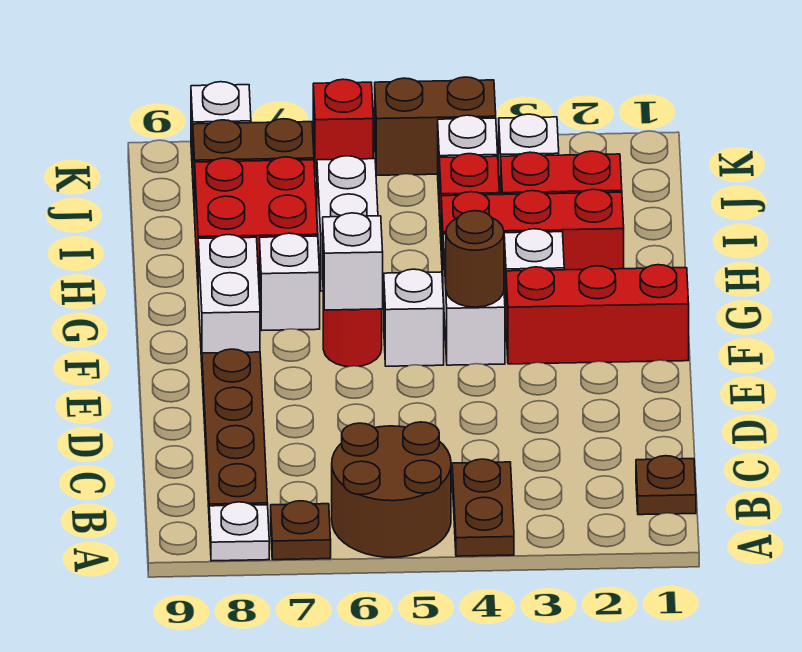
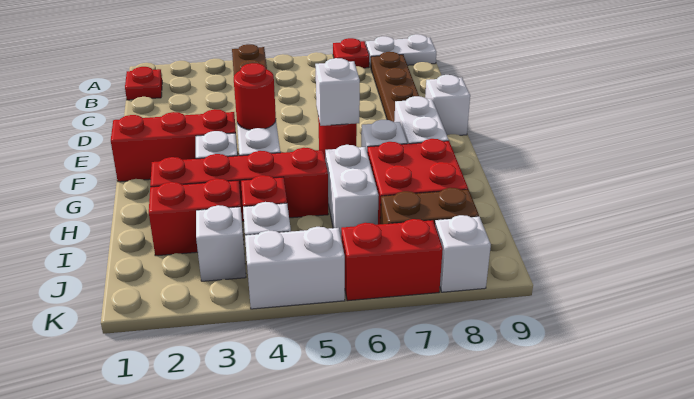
brown 2x2 round brick [332,422,451,557] -> none
brown 1x1 plate [271,501,331,560] -> red 1x1 plate [333,38,369,68]
white 1x1 plate [209,502,269,561] -> white 1x2 plate [366,34,436,67]
brown 1x1 plate [636,456,696,515] -> red 1x1 plate [125,67,162,100]
brown 1x1 round brick [446,211,504,307] -> red 1x1 round brick [234,63,276,130]
white 1x1 brick [384,269,444,366] -> white 1x1 brick moved to [425,75,470,135]
red 1x3 brick [441,189,624,279] -> red 1x4 brick [150,148,328,222]
brown 1x2 brick [375,77,496,175] -> white 1x2 brick [245,227,345,309]
red 1x1 brick [313,79,373,177] -> red 1x2 brick [341,219,443,301]

